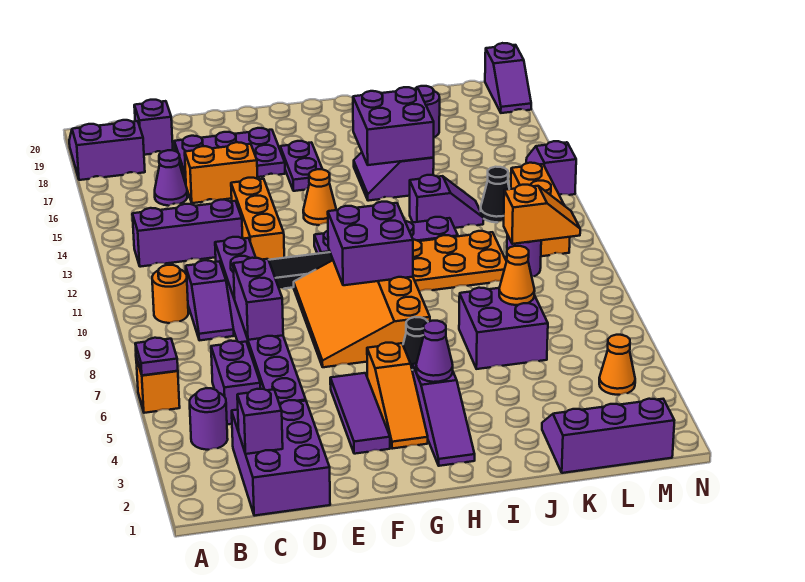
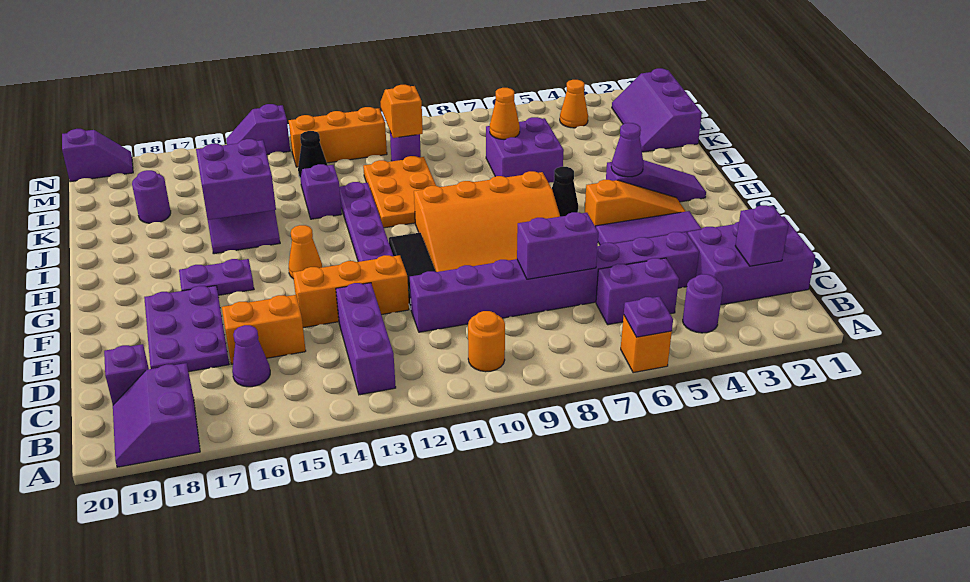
purple 1x2 slope [186,260,234,340] -> none
orange 1x2 brick [185,142,258,203] -> orange 1x2 brick turned to [222,295,306,364]
purple 2x2 brick [328,202,413,285] -> none

